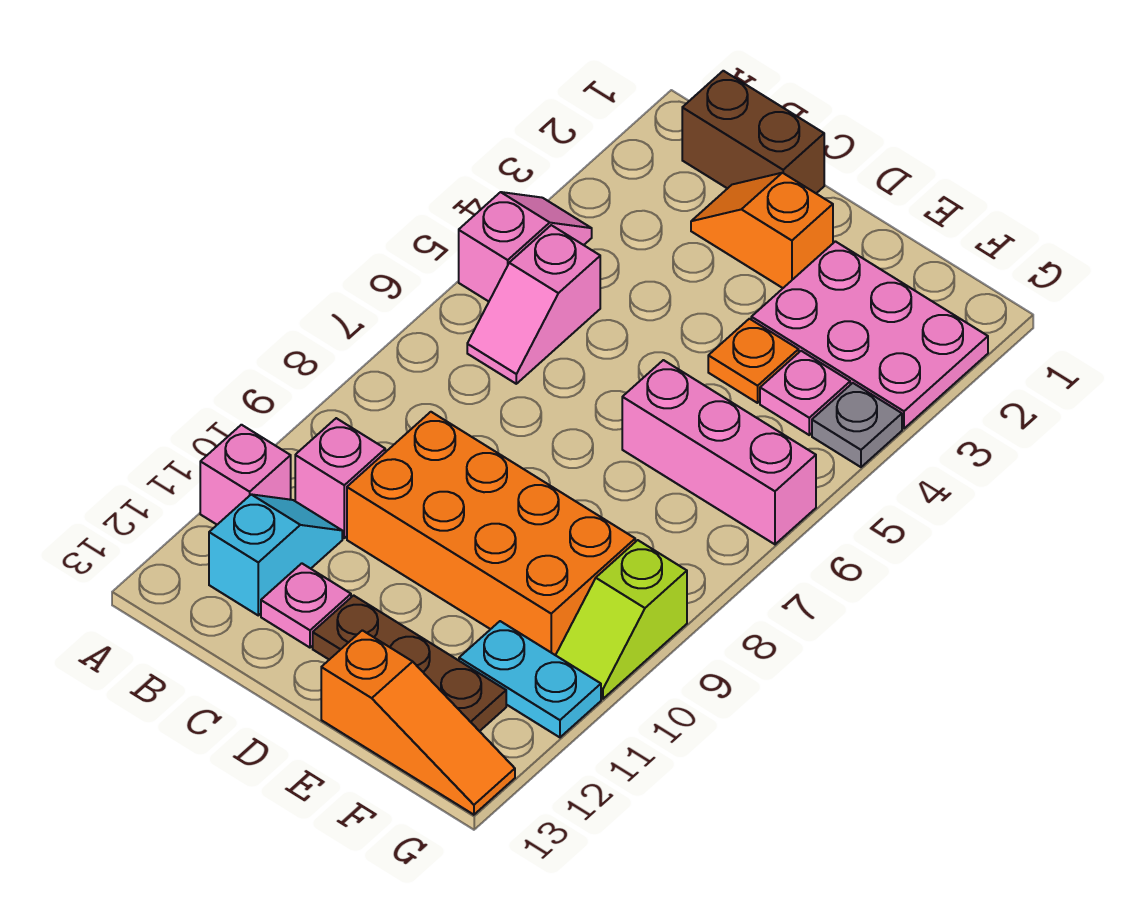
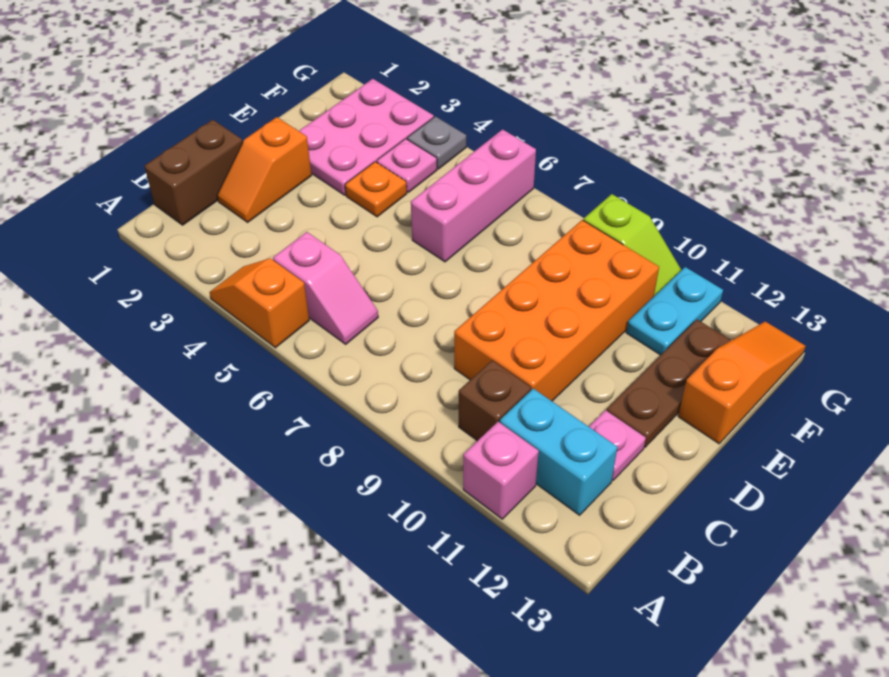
pink 1x2 slope [459,192,592,301] -> orange 1x2 slope [209,258,309,348]
pink 1x1 brick [295,418,385,538] -> brown 1x1 brick [459,360,531,441]
cyan 1x2 slope [209,494,342,615] -> cyan 1x2 brick [500,389,617,515]

